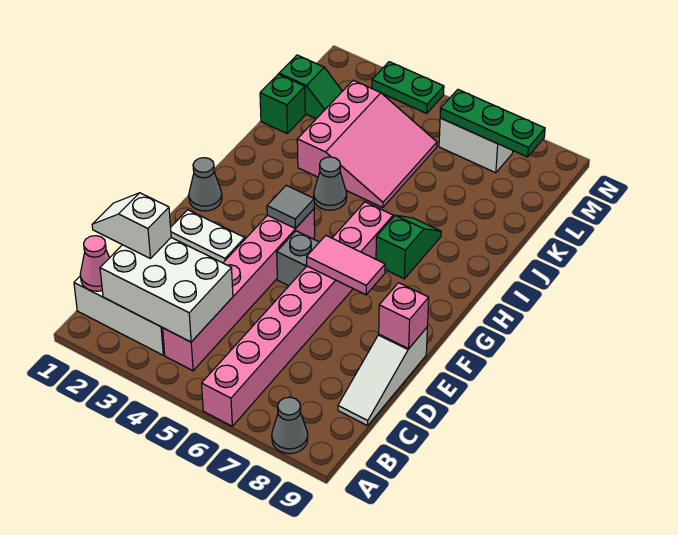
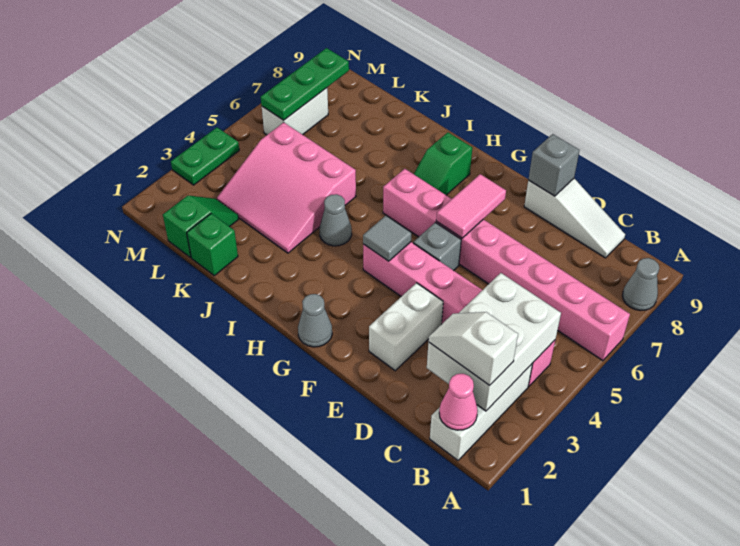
white 1x2 slope [92,193,171,258] -> white 1x2 slope turned to [428,312,518,385]
pink 1x1 brick [379,283,429,349] -> grey 1x1 brick [528,134,580,196]
green 1x2 slope [376,215,441,279] -> green 1x2 slope turned to [414,133,472,195]
pink 3x3 slope [297,80,437,208] -> pink 3x3 slope turned to [217,122,356,253]

